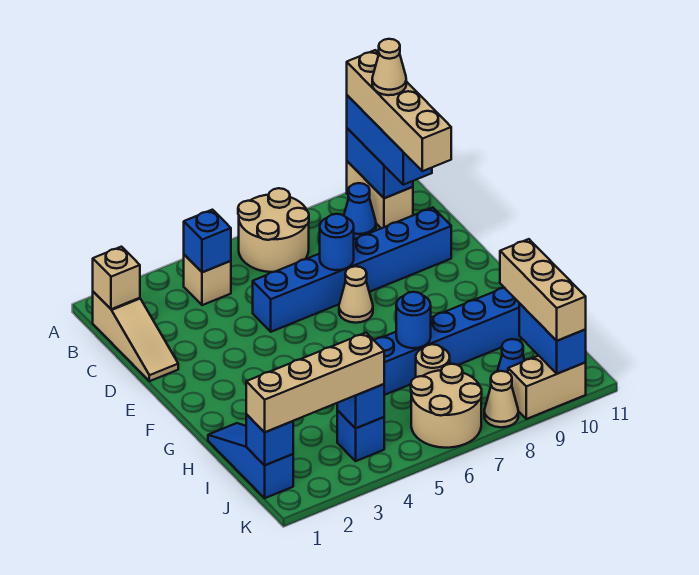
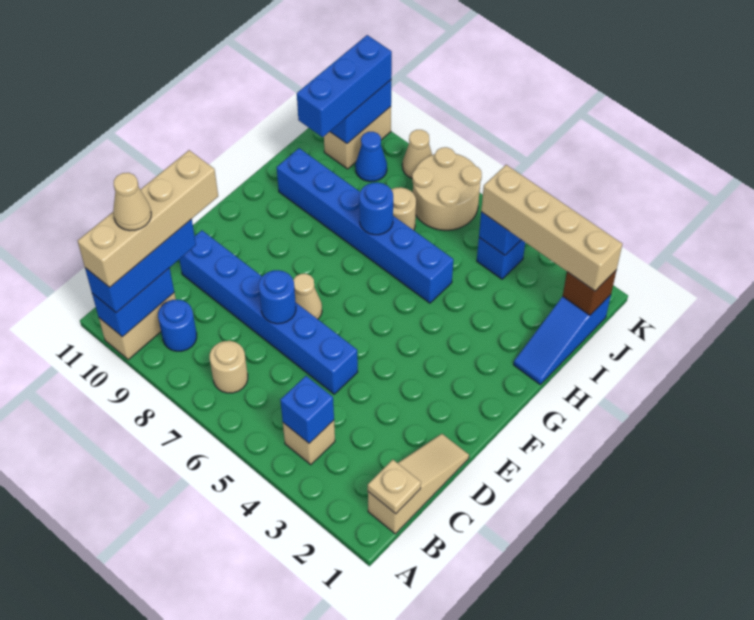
tan 2x2 round brick [238,188,309,272] -> tan 1x1 round brick [210,341,248,393]
tan 1x1 brick [93,247,140,309] -> tan 1x1 plate [368,460,421,514]
blue 1x1 cone [344,183,376,239] -> blue 1x1 round brick [158,300,197,351]
tan 1x3 brick [500,239,586,341] -> blue 1x3 brick [297,35,392,137]
blue 1x1 brick [246,414,293,465] -> brown 1x1 brick [563,270,617,315]
tan 1x2 brick [508,356,586,419] -> tan 1x2 brick turned to [324,107,391,169]

